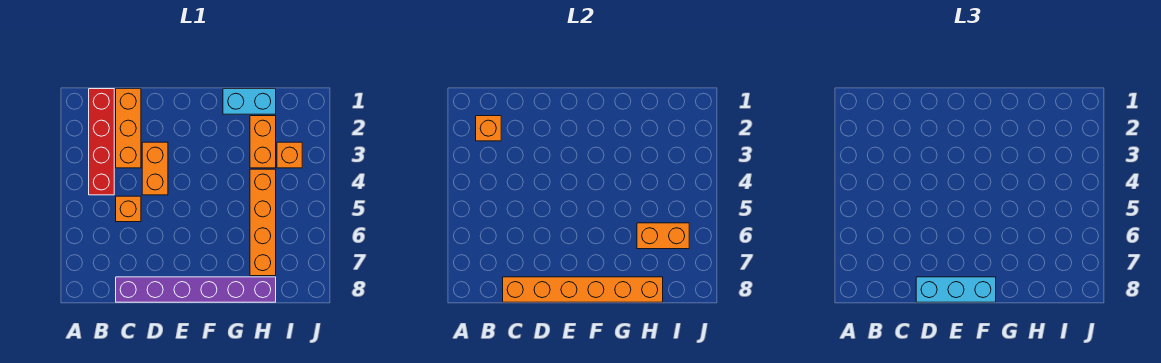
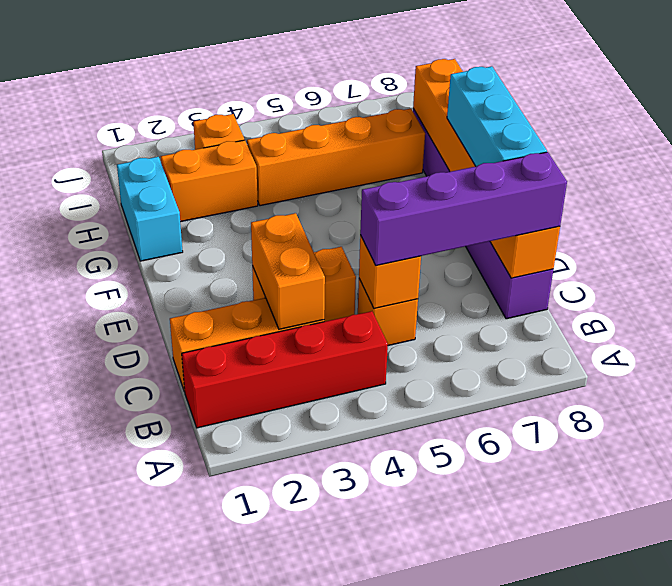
orange 1x1 brick [476,116,501,141] -> orange 1x1 brick moved to [359,235,421,308]
none -> purple 1x4 brick [360,152,567,265]
orange 1x2 brick [637,223,689,249] -> orange 1x2 brick moved to [251,213,325,329]

